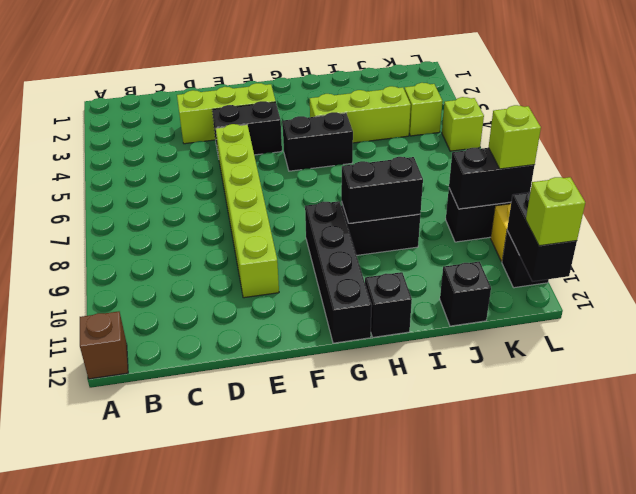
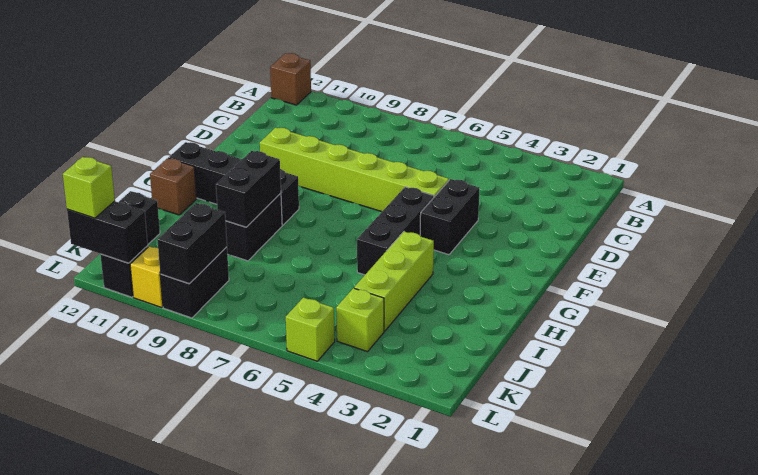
lime 1x3 brick [177,83,276,144] -> none
black 1x2 brick [282,112,353,171] -> black 1x3 brick [357,187,434,275]
black 1x1 brick [365,272,412,337] -> brown 1x1 brick [150,158,197,215]
lime 1x1 brick [489,105,541,169] -> none

